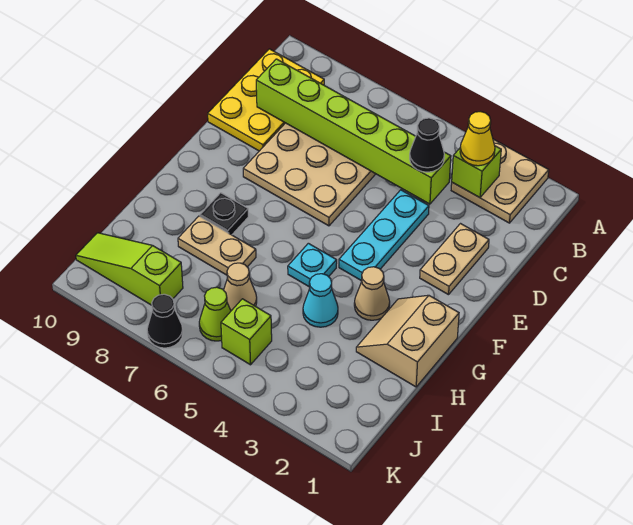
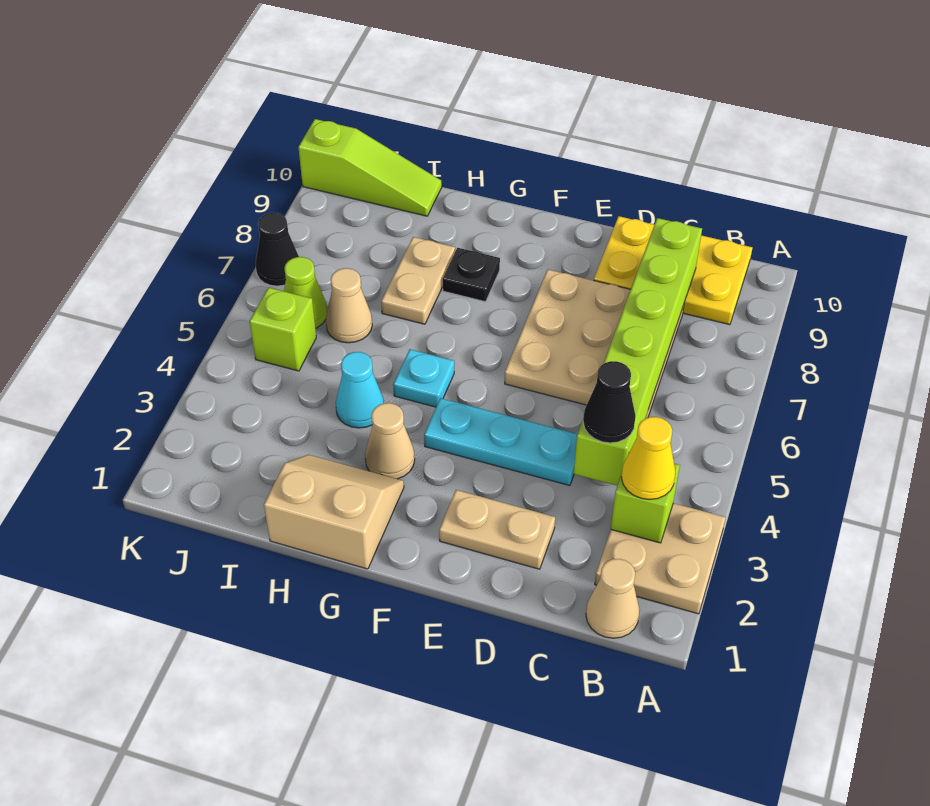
none -> tan 1x1 cone [586,559,640,638]
lime 1x3 slope [76,233,183,305] -> lime 1x3 slope turned to [298,119,442,216]

